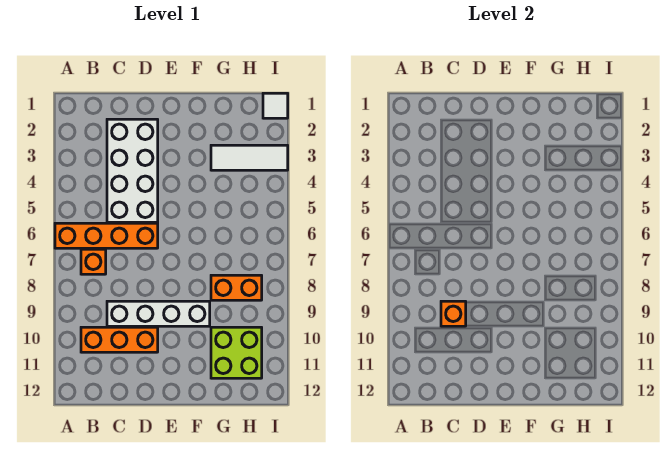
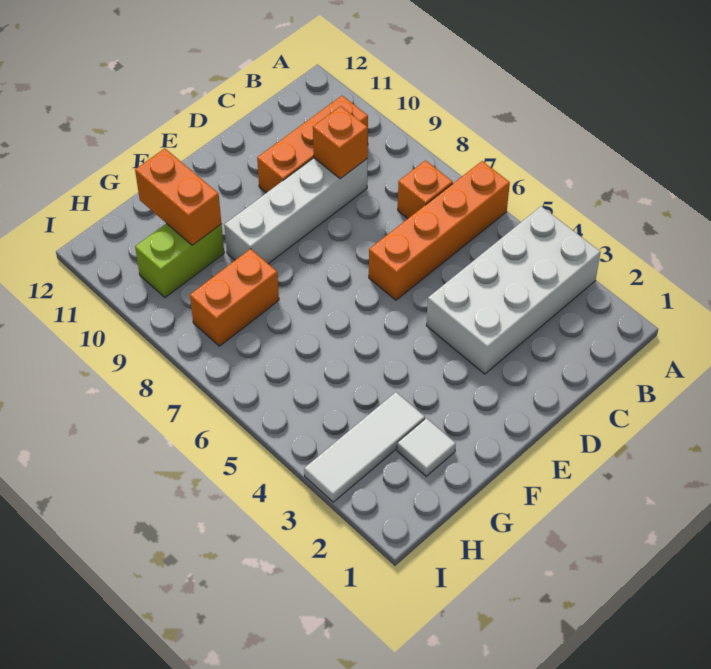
white 2x4 brick [107,119,158,222] -> white 2x4 brick turned to [426,206,601,374]
lime 2x2 brick [211,327,262,378] -> lime 1x2 brick [135,223,224,297]
none -> orange 1x2 brick [135,148,221,245]
white 1x1 tile [263,93,288,118] -> white 1x1 tile moved to [397,418,456,476]

